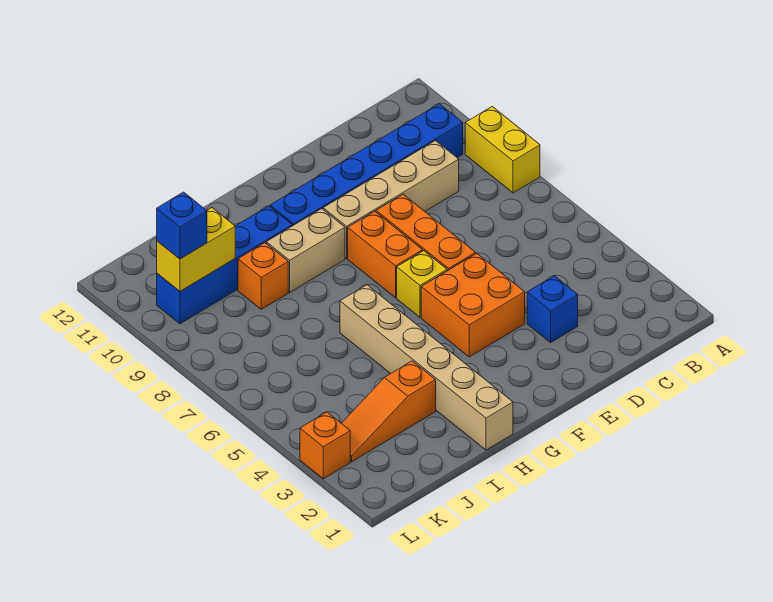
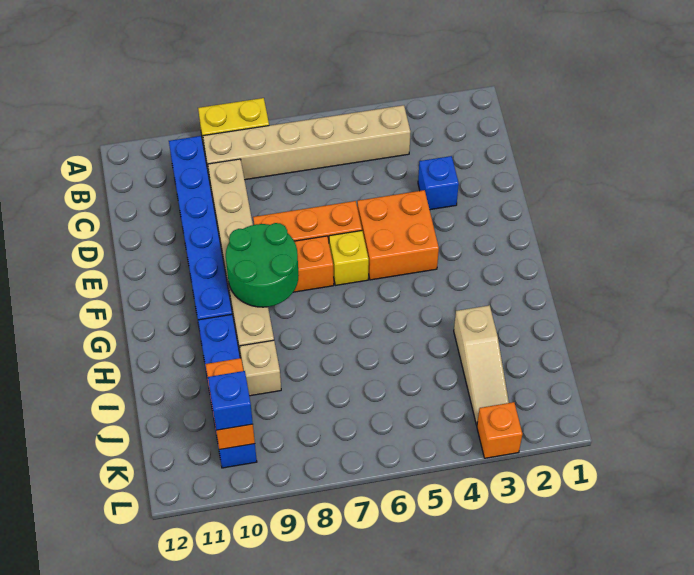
none -> green 2x2 round brick [226,223,299,307]
tan 1x6 brick [340,285,513,450] -> tan 1x6 brick moved to [203,105,411,180]
orange 1x3 slope [341,361,436,462] -> tan 1x3 slope [454,305,509,425]
orange 1x1 brick [238,243,288,309] -> tan 1x1 brick [240,340,281,396]
yellow 1x2 brick [157,208,235,291] -> orange 1x2 brick [205,358,255,450]

